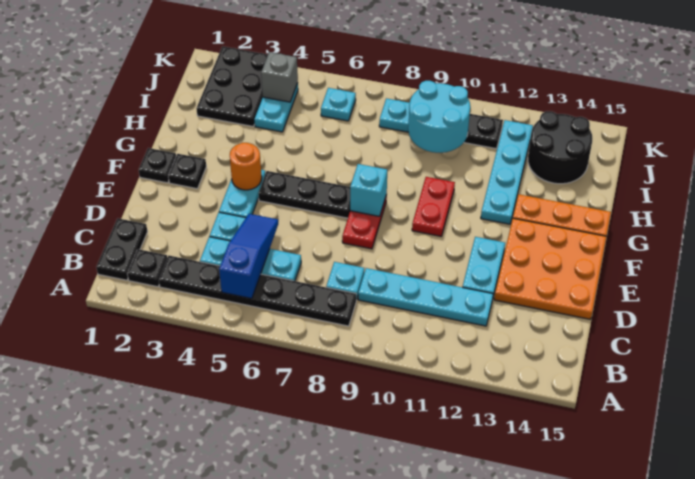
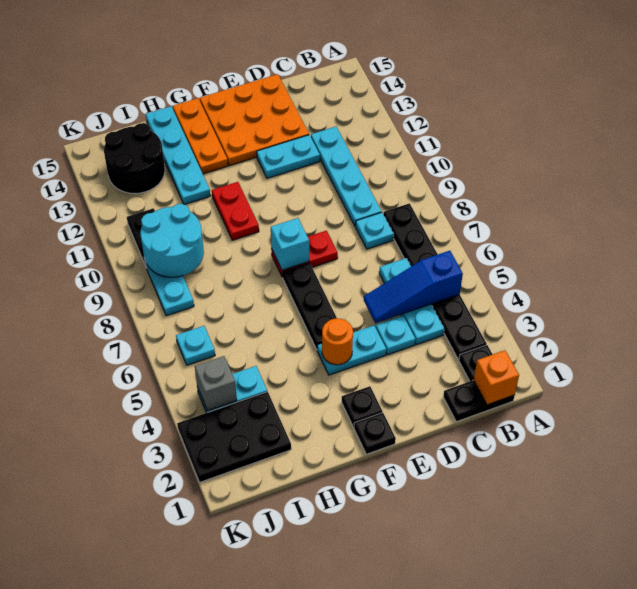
none -> orange 1x1 brick [474,350,519,405]
red 1x2 plate [412,177,455,236] -> red 1x2 plate turned to [212,182,259,240]
cyan 1x4 plate [481,120,533,224] -> cyan 1x4 plate turned to [146,106,210,205]

